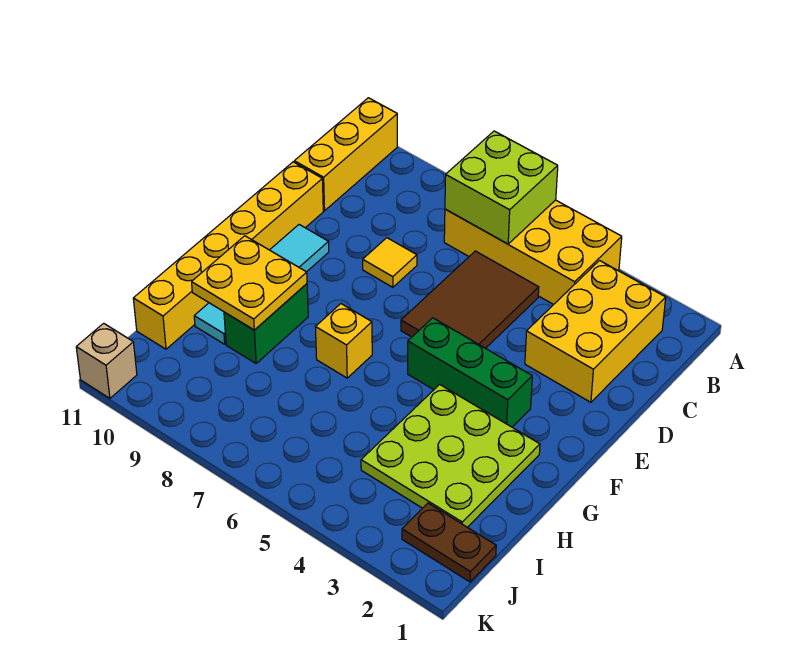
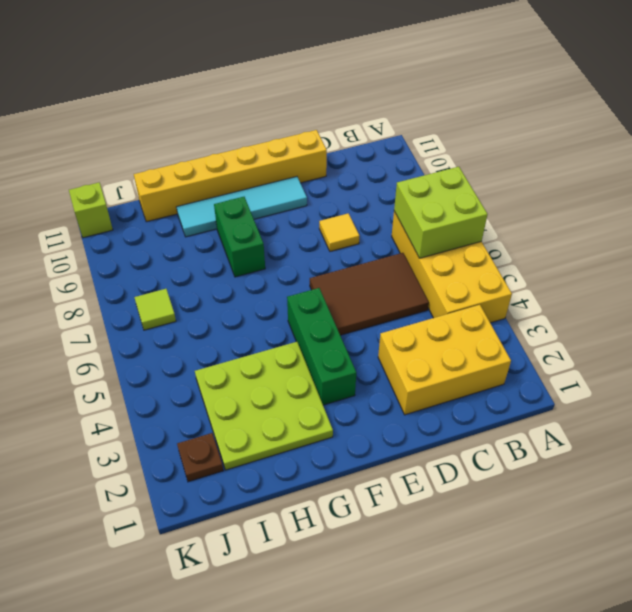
yellow 1x3 brick [294,98,397,211] -> none
yellow 1x1 brick [316,304,372,378] -> none
green 1x2 brick [224,284,308,363] -> green 1x2 brick turned to [214,197,265,277]
yellow 2x2 plate [192,236,307,330] -> none
brown 1x2 plate [402,503,496,582] -> brown 1x1 plate [177,433,223,482]
none -> lime 1x1 tile [134,289,176,330]
tan 1x1 brick [76,323,137,398] -> lime 1x1 brick [69,182,113,238]

